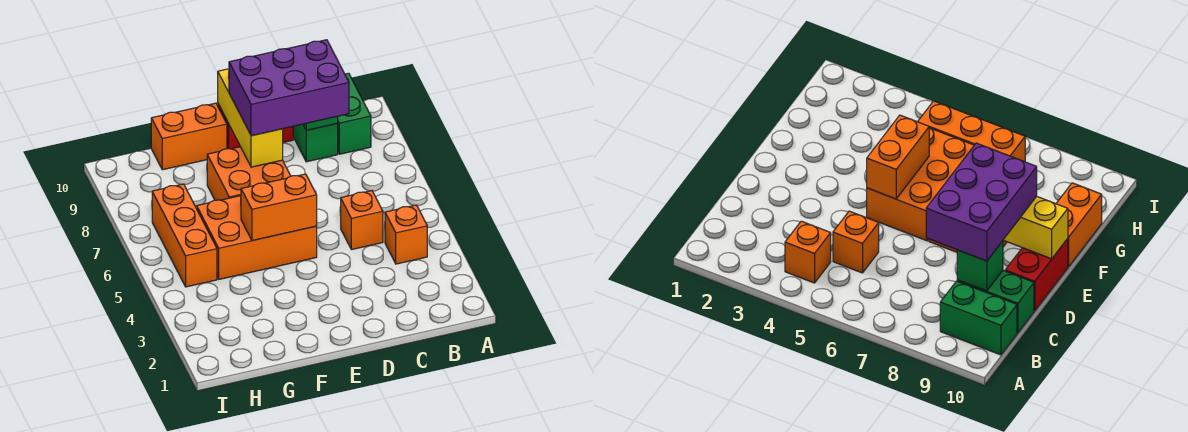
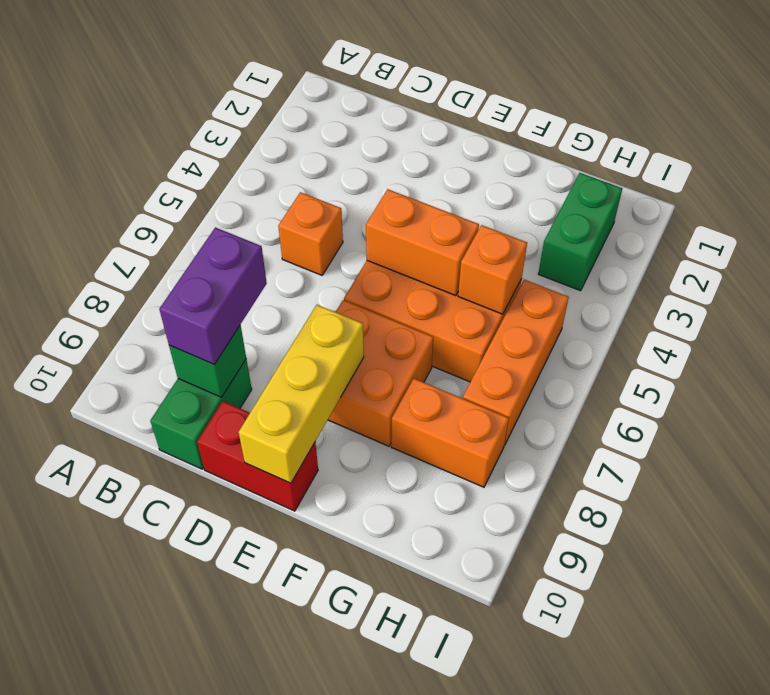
orange 1x1 brick [385,205,427,264] -> orange 1x1 brick moved to [458,225,527,314]
green 1x2 brick [337,73,371,154] -> green 1x2 brick moved to [538,173,622,291]
purple 2x3 brick [229,40,349,136] -> purple 1x2 brick [159,227,267,364]
orange 1x2 brick [151,103,227,170] -> orange 1x2 brick moved to [391,379,509,487]

